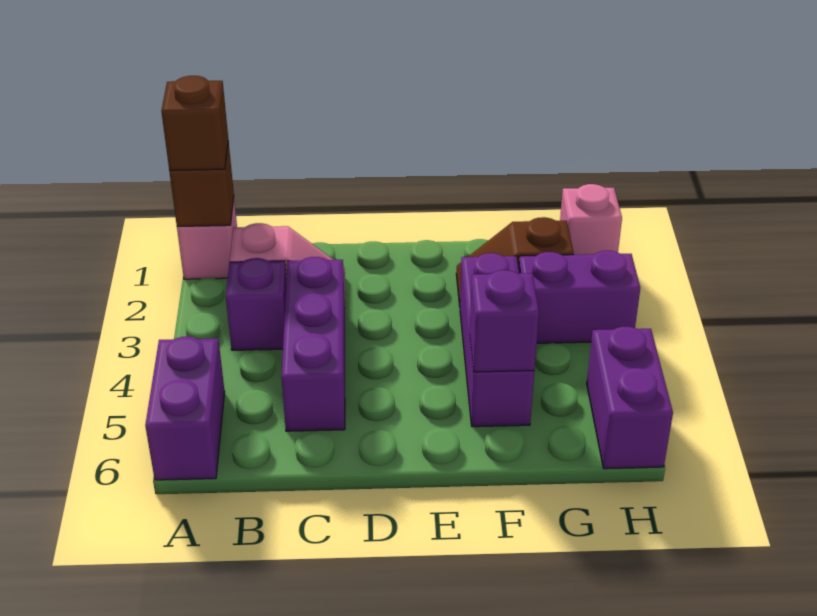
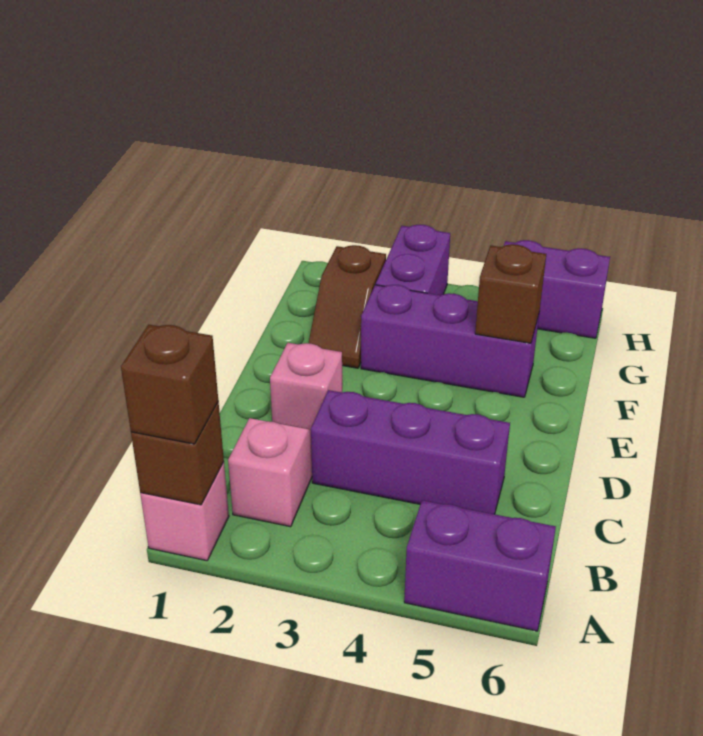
purple 1x1 brick [226,258,286,350] -> none
purple 1x1 brick [470,270,539,372] -> brown 1x1 brick [475,244,546,343]
pink 1x1 brick [560,184,622,255] -> pink 1x1 brick moved to [270,343,342,430]

